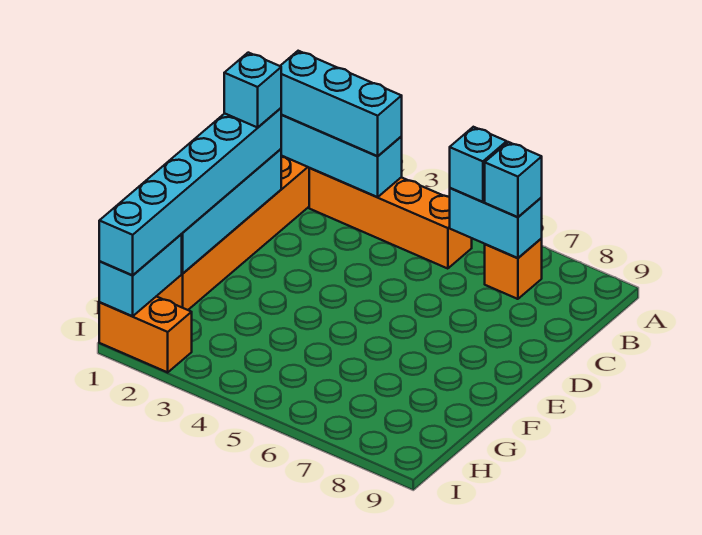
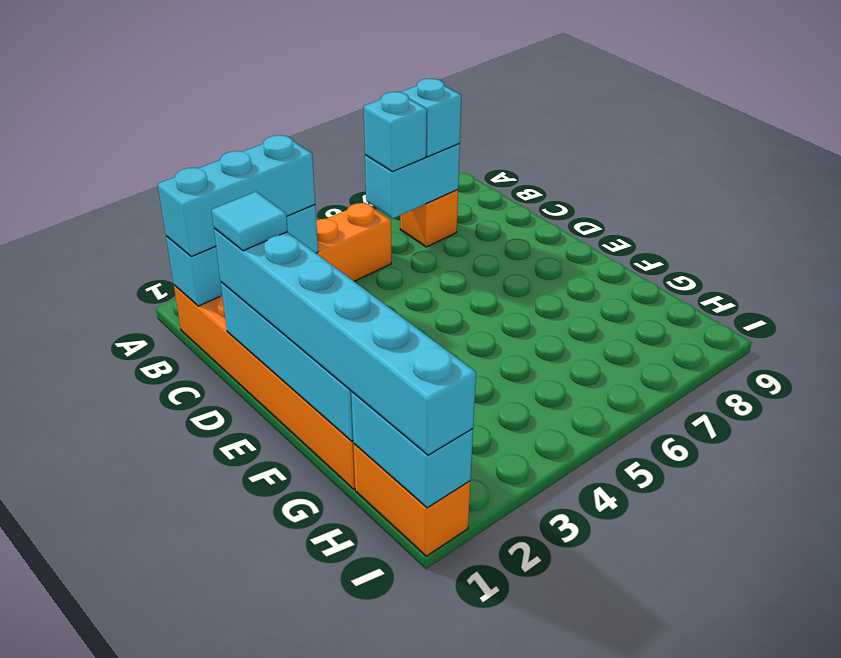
cyan 1x1 brick [224,53,281,127] -> cyan 1x1 tile [212,192,288,251]
orange 1x2 brick [99,297,192,372] -> orange 1x2 brick turned to [354,444,470,556]

